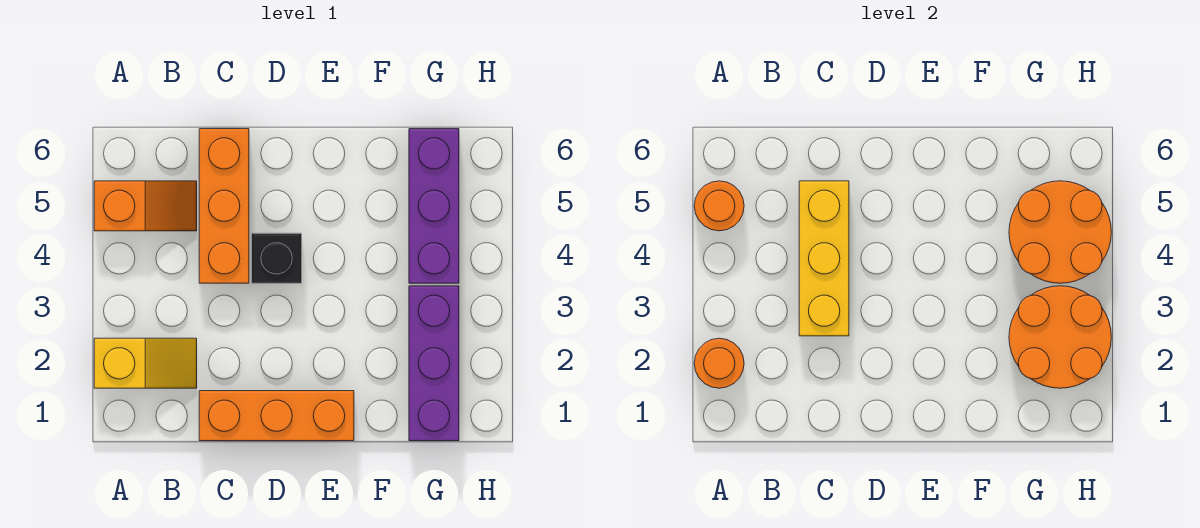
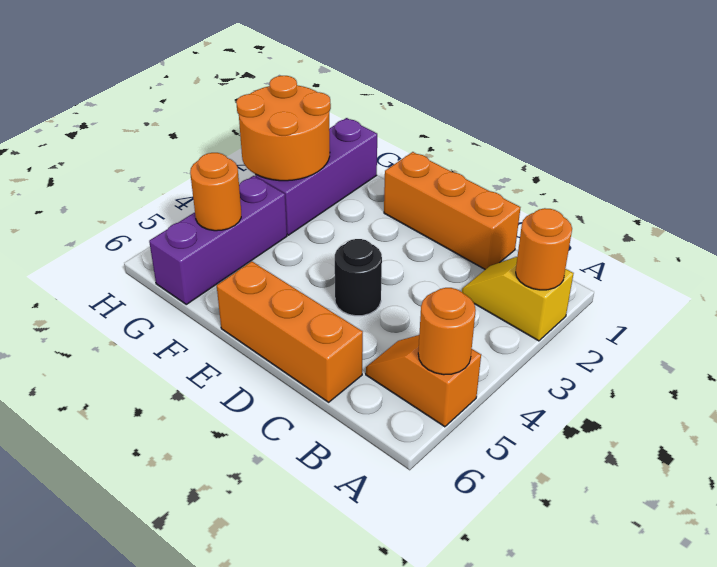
yellow 1x3 brick [799,181,849,336] -> none
orange 1x3 brick [199,129,249,283] -> orange 1x3 brick turned to [217,261,363,402]
black 1x1 brick [252,233,302,283] -> black 1x1 round brick [335,239,382,316]
orange 2x2 round brick [1009,181,1111,283] -> orange 1x1 round brick [190,153,241,231]

